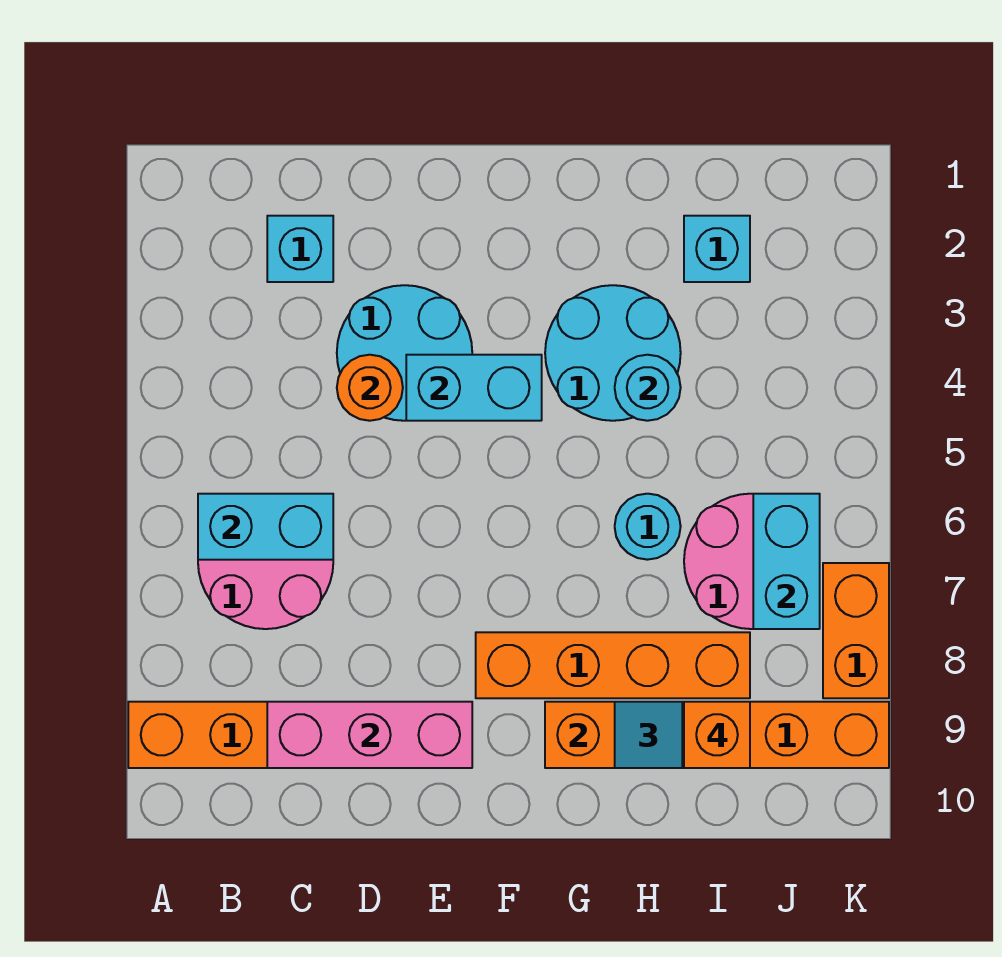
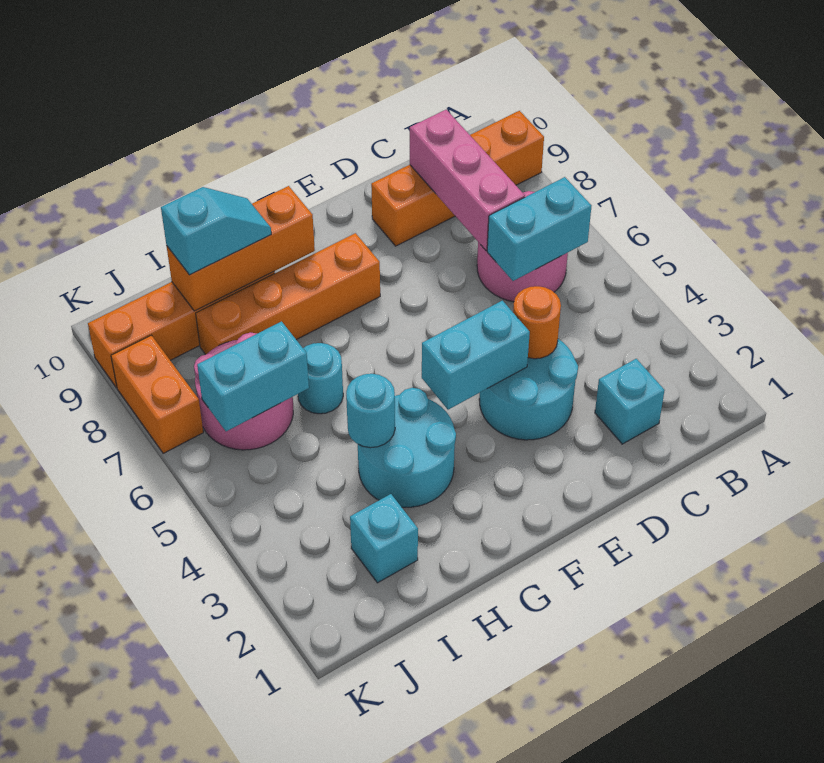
pink 1x3 brick [267,702,472,768] -> pink 1x3 brick turned to [410,110,525,250]
orange 1x1 brick [684,702,750,768] -> none
cyan 1x2 brick [753,494,820,629] -> cyan 1x2 brick turned to [197,321,309,431]

